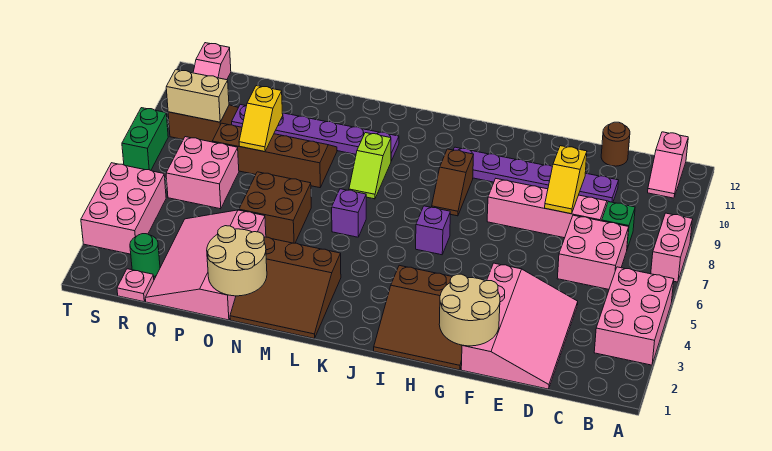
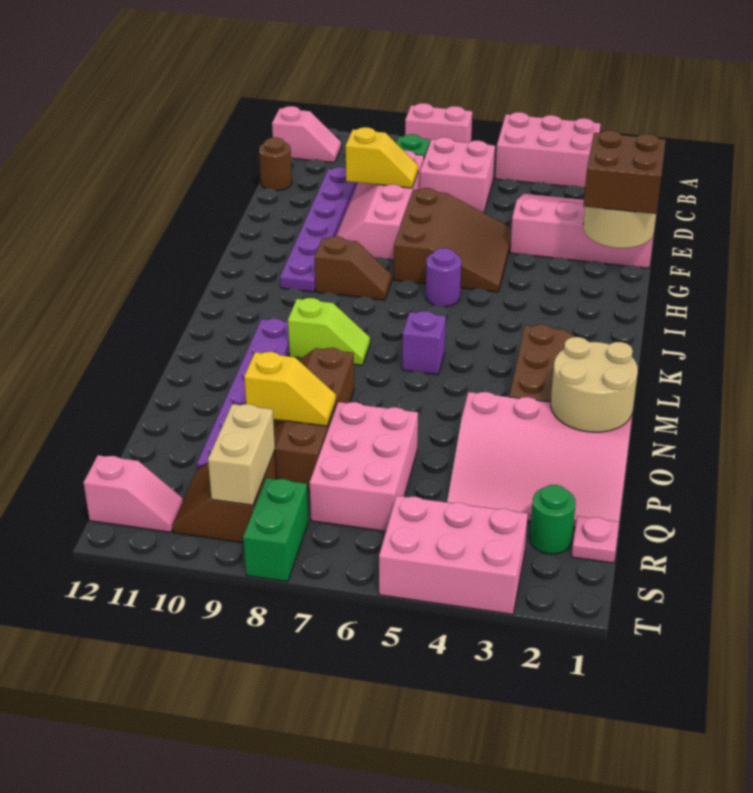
brown 3x3 slope [374,265,462,370] -> brown 3x3 slope moved to [394,188,512,292]
purple 1x1 brick [416,206,450,255] -> purple 1x1 round brick [426,248,461,307]
brown 2x2 brick [239,172,311,243] -> brown 2x2 brick moved to [583,130,666,214]
pink 2x2 brick [166,137,239,209] -> pink 2x3 brick [310,402,418,531]
green 1x2 brick [122,108,168,170] -> green 1x2 brick turned to [243,478,308,582]

